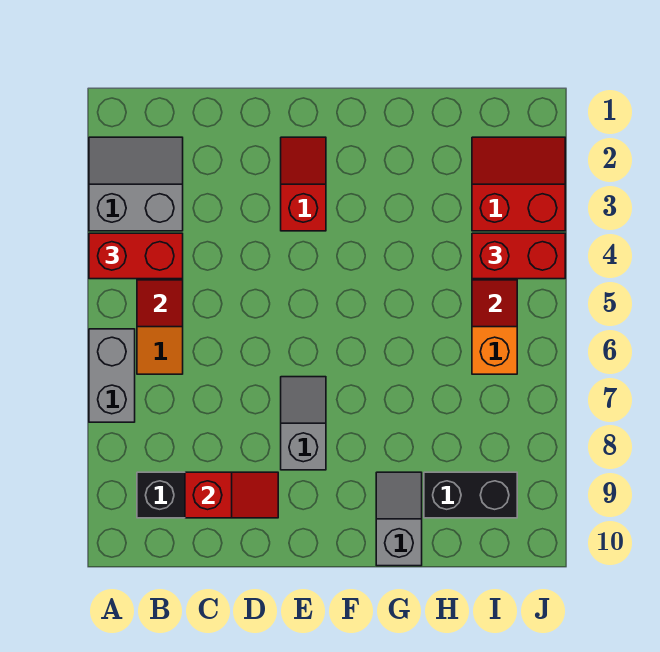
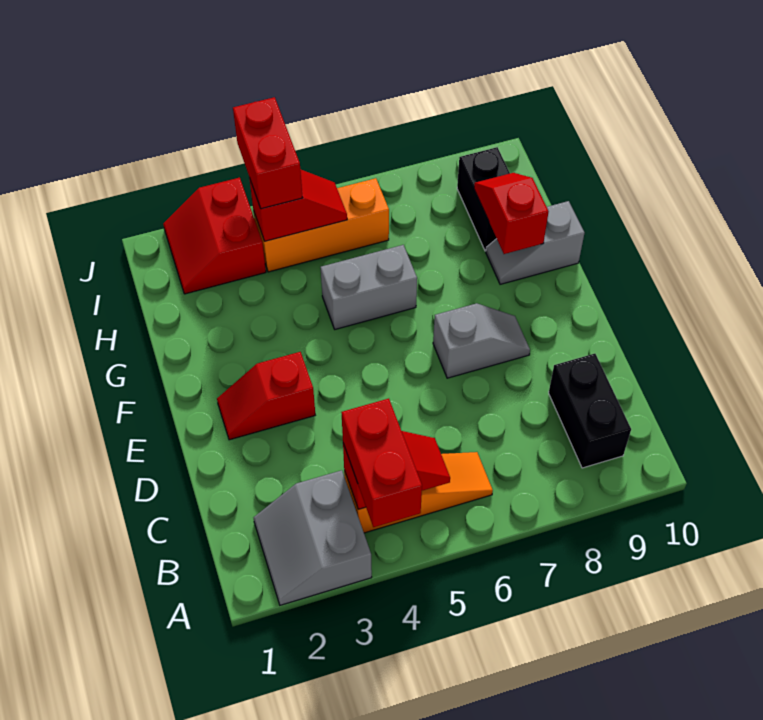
grey 1x2 brick [89,329,135,422] -> grey 1x2 brick moved to [321,245,417,329]
red 1x2 slope [185,472,278,518] -> red 1x2 slope moved to [474,173,549,254]
grey 1x2 slope [281,377,326,470] -> grey 1x2 slope turned to [433,303,530,378]

